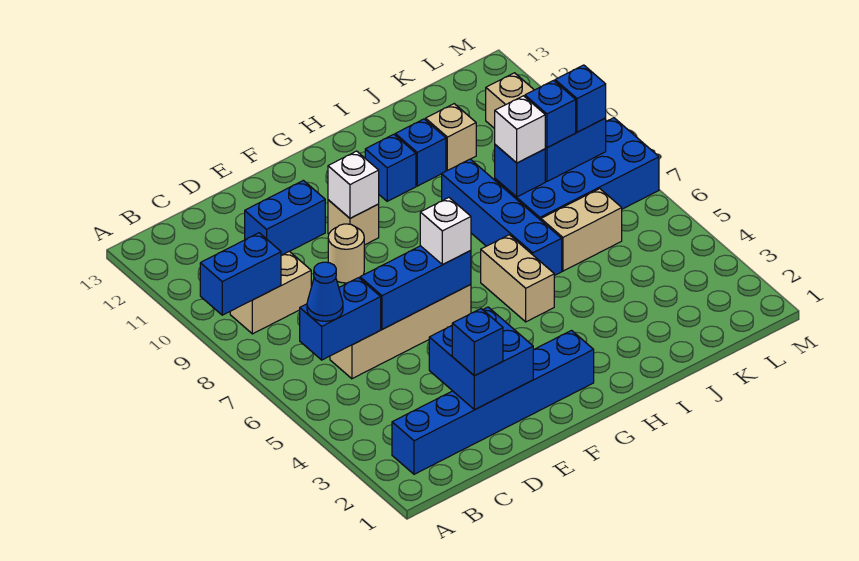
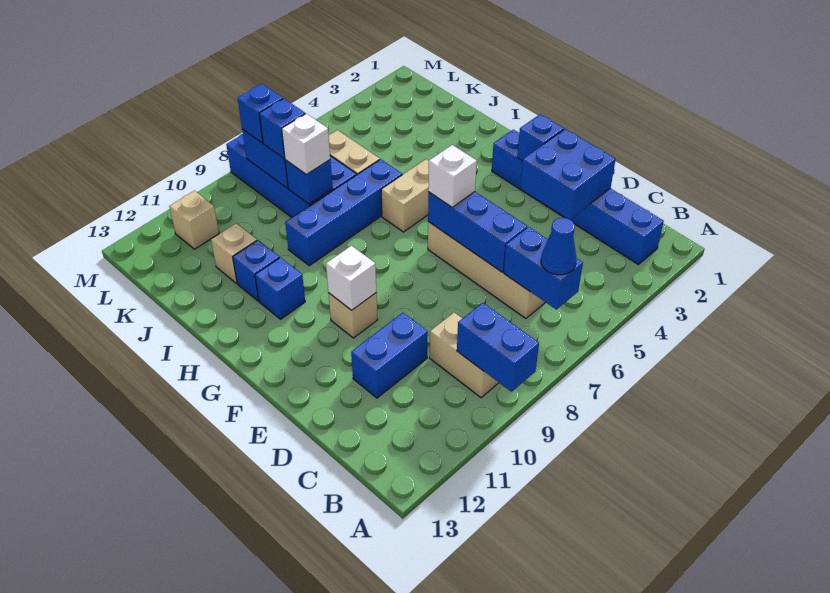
blue 1x1 brick [452,309,503,376] -> blue 1x1 brick moved to [517,114,564,161]
blue 1x2 brick [245,180,325,255] -> blue 1x2 brick turned to [351,313,428,398]
tan 1x1 round brick [328,224,364,283] -> none

